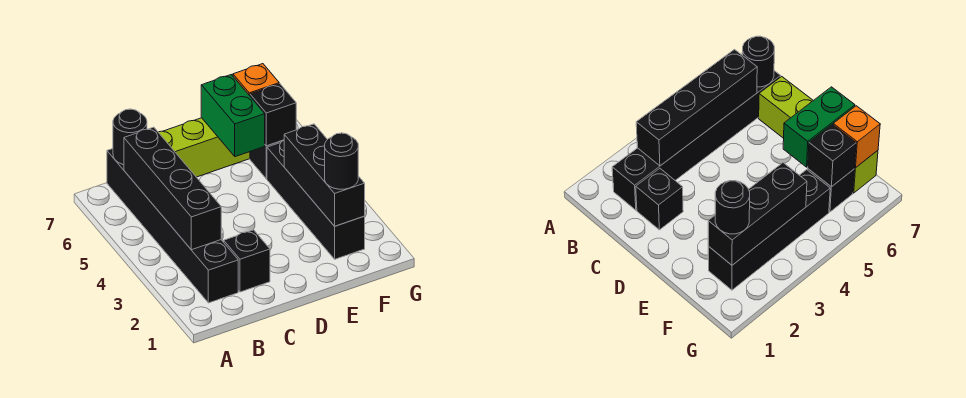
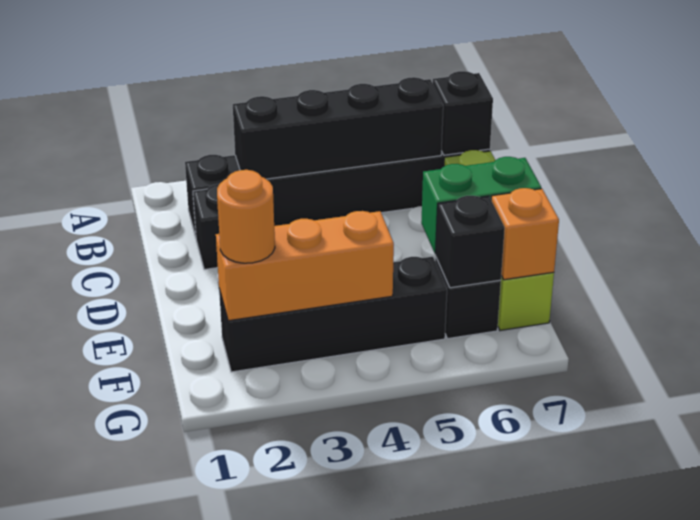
black 1x1 round brick [113,109,147,165] -> black 1x1 brick [433,71,493,155]
black 1x3 brick [284,124,365,226] -> orange 1x3 brick [216,211,394,321]
black 1x1 round brick [325,133,358,189] -> orange 1x1 round brick [217,170,275,263]

